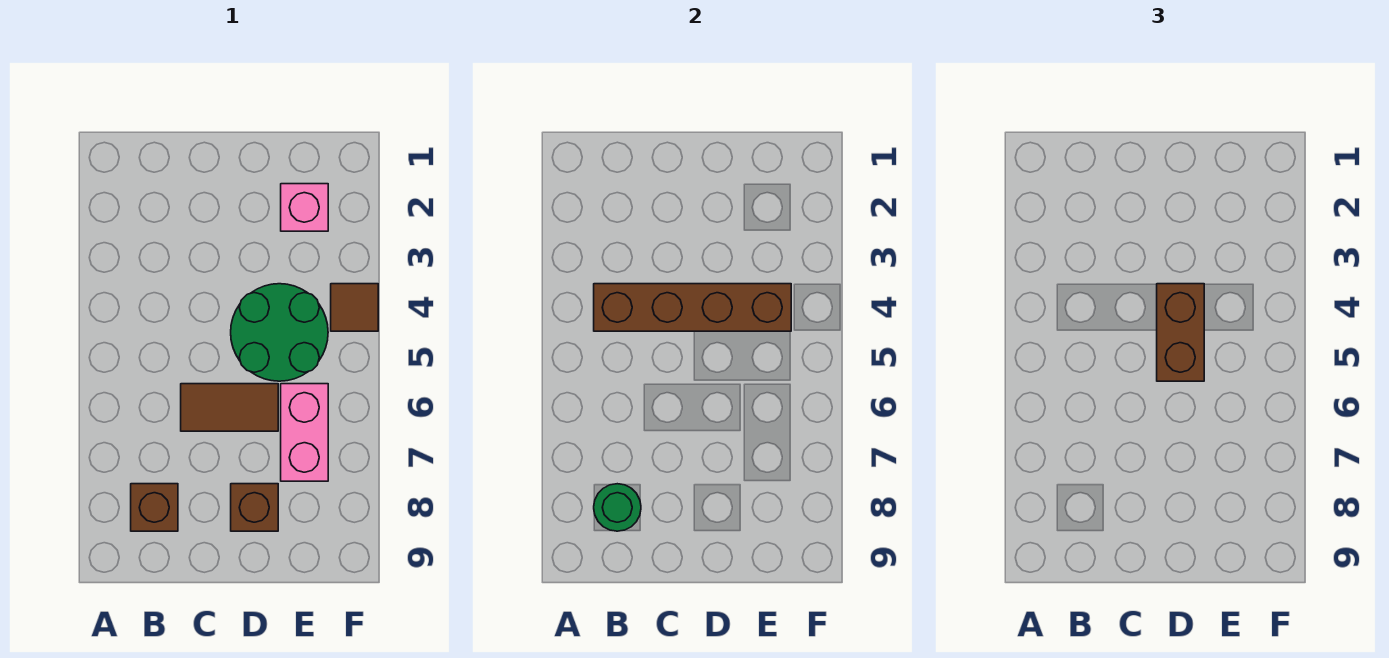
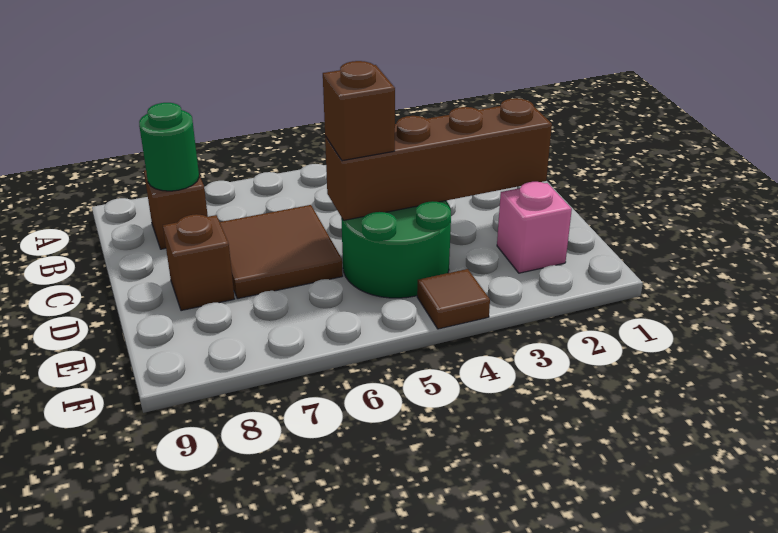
brown 1x4 brick [594,284,791,331] -> brown 1x4 brick turned to [325,98,552,220]
brown 1x2 tile [181,384,278,431] -> brown 2x2 tile [220,205,343,299]
brown 1x2 brick [1157,284,1204,381] -> brown 1x1 brick [323,61,395,161]
pink 1x2 brick [281,384,328,481] -> none

